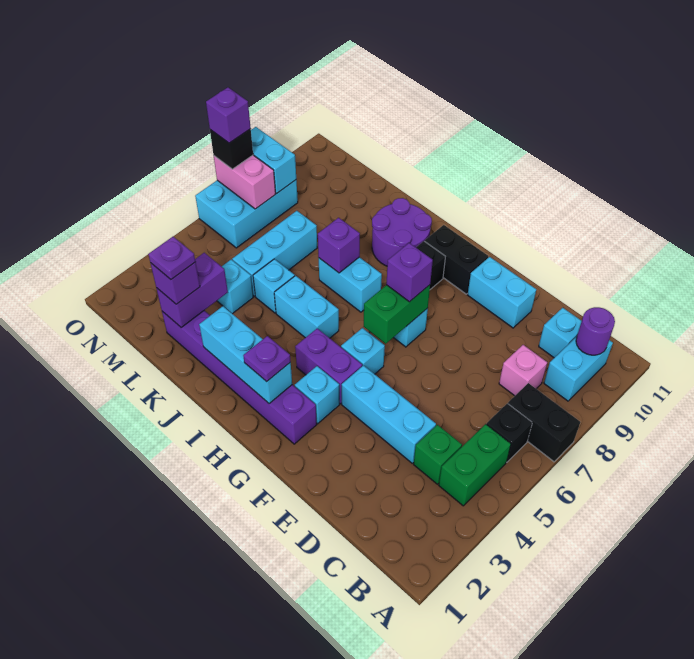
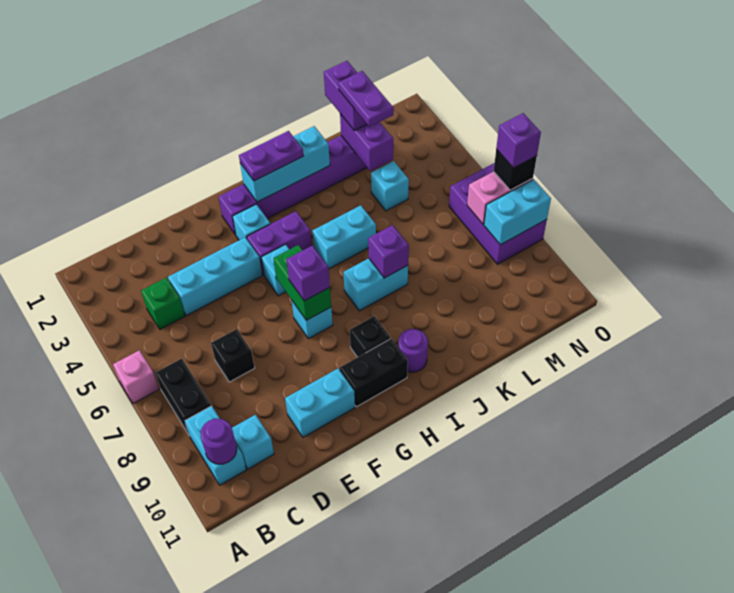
black 1x2 brick [508,383,580,462] -> black 1x2 brick turned to [156,359,211,435]
green 1x2 brick [439,424,511,506] -> none
black 1x1 brick [486,403,532,462] -> black 1x1 brick moved to [211,329,255,382]
pink 1x1 brick [499,345,547,396] -> pink 1x1 brick moved to [113,350,159,403]
purple 1x1 plate [243,336,291,382] -> purple 1x2 plate [239,131,303,181]
purple 2x2 round brick [372,198,432,266] -> purple 1x1 round brick [398,329,428,372]
cyan 1x1 brick [253,259,295,313] -> none
purple 1x1 brick [151,262,200,304] -> purple 1x2 brick [324,61,367,131]
purple 1x1 plate [148,237,195,279] -> purple 1x2 plate [338,71,394,127]
cyan 1x3 brick [232,211,317,296] -> none
cyan 2x3 brick [195,180,298,248] -> purple 2x3 brick [449,163,547,264]

